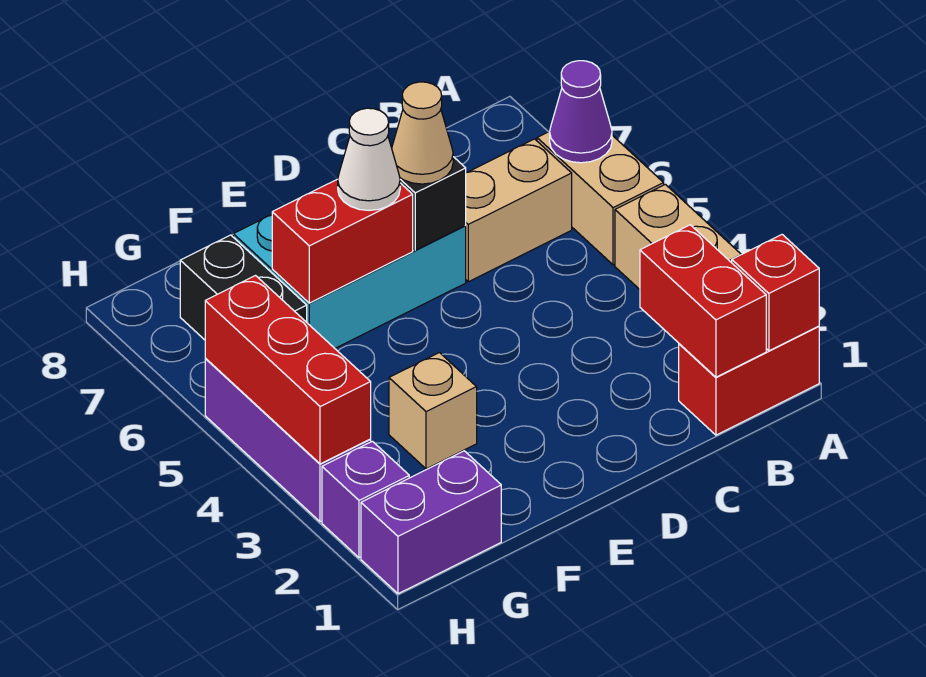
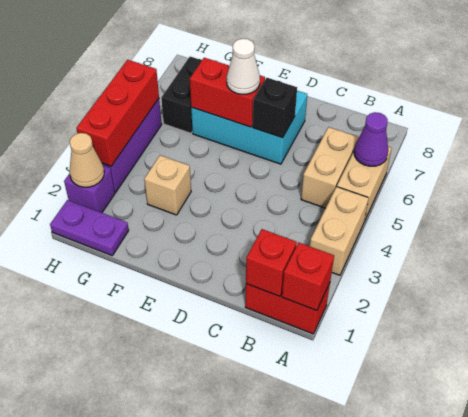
red 1x2 brick [640,225,766,377] -> red 1x1 brick [246,229,297,296]
tan 1x2 brick [465,139,572,282] -> tan 1x2 brick turned to [301,127,359,208]
tan 1x1 cone [392,82,453,184] -> tan 1x1 cone moved to [69,133,104,187]
purple 1x2 brick [361,451,501,594] -> purple 1x2 plate [50,200,129,255]

